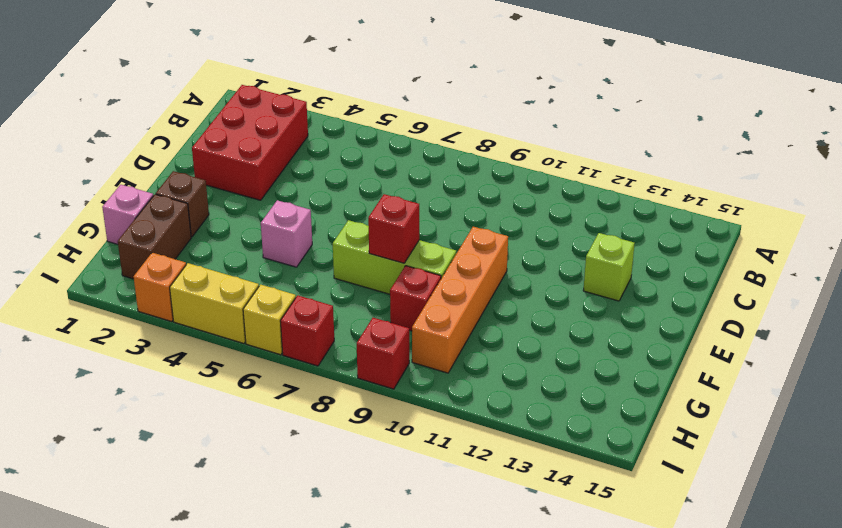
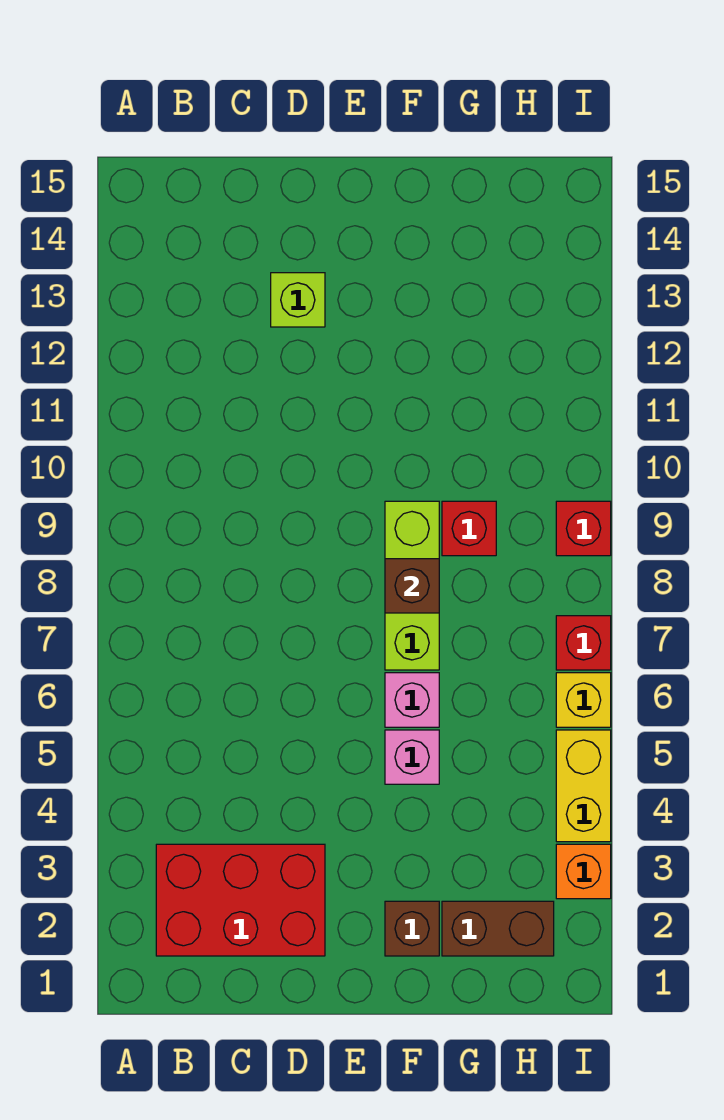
orange 1x4 brick [412,227,508,373] -> none
red 1x1 brick [368,194,419,263] -> brown 1x1 brick [385,559,439,613]
pink 1x1 brick [102,185,153,244] -> pink 1x1 brick moved to [385,673,439,727]

